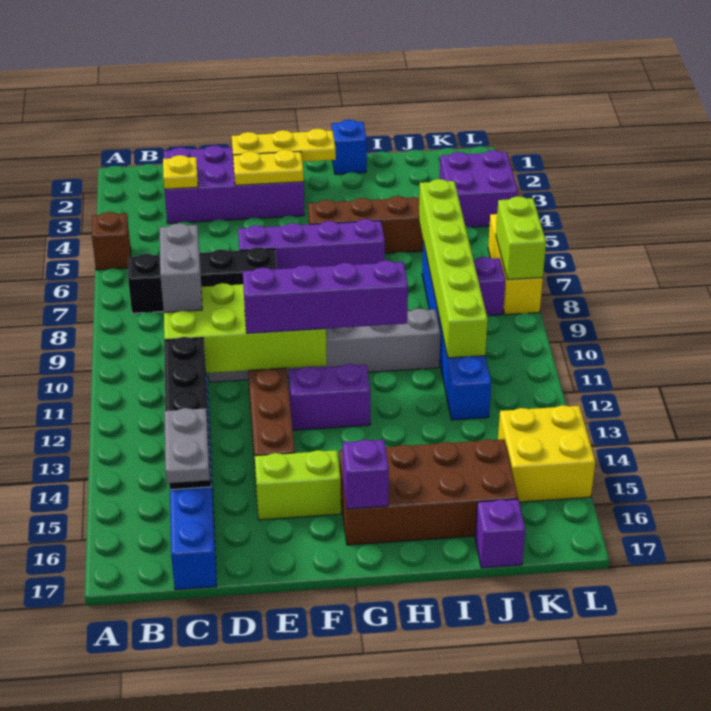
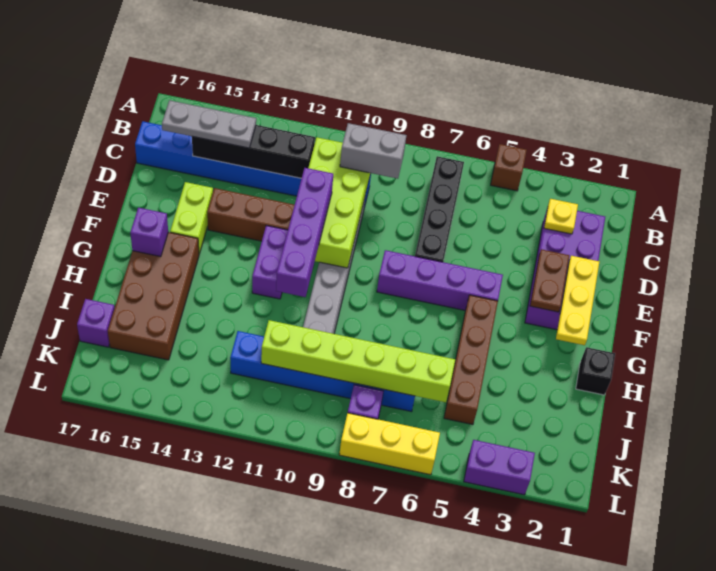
grey 1x2 plate [164,408,210,483] -> grey 1x3 plate [162,100,256,148]
yellow 1x2 plate [233,150,304,185] -> brown 1x2 plate [530,249,569,312]
purple 1x4 brick [238,219,385,269] -> purple 1x4 brick turned to [377,250,503,311]
blue 1x1 brick [332,120,367,174] -> black 1x1 brick [576,347,615,395]
purple 2x2 brick [439,150,518,227] -> purple 1x2 brick [464,440,535,495]
yellow 2x2 brick [498,405,595,502] -> none
lime 1x2 brick [496,196,546,280] -> none

